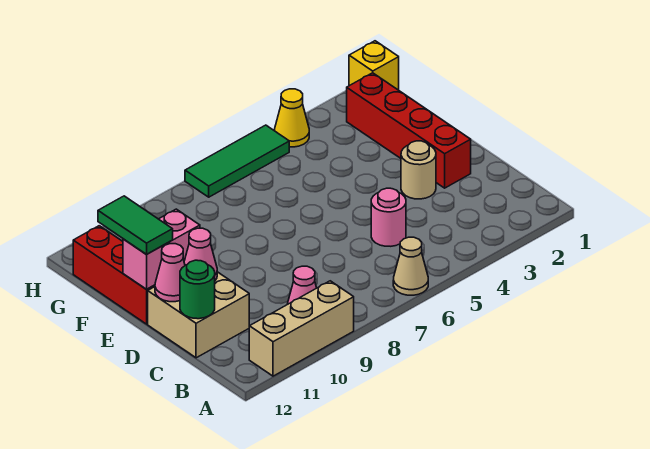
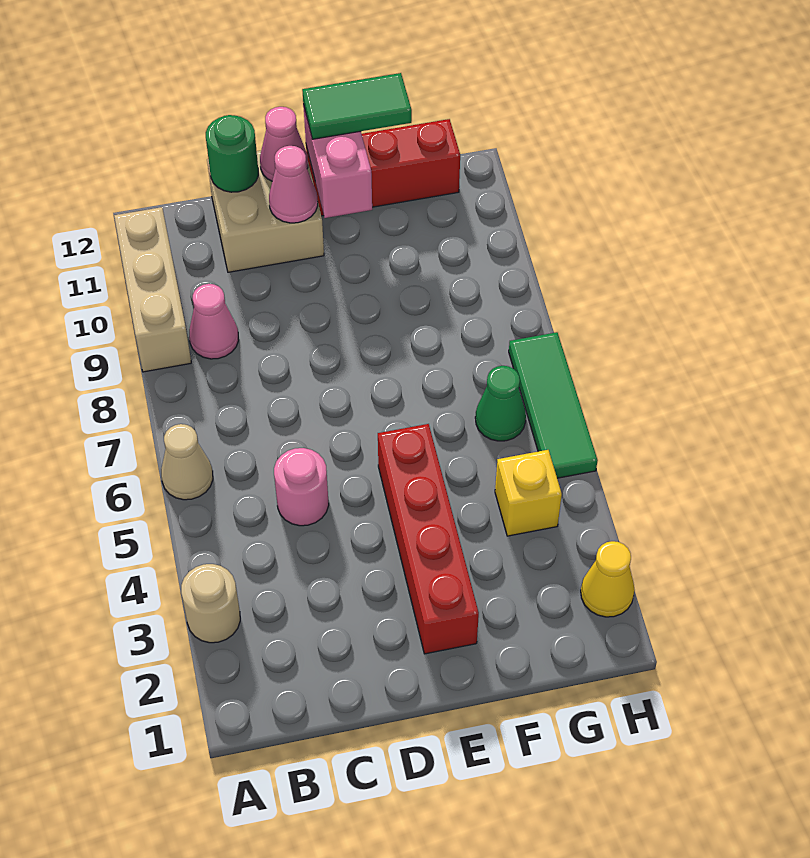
red 1x4 brick [347,73,471,188] -> red 1x4 brick turned to [378,424,479,654]
tan 1x1 round brick [401,141,436,199] -> tan 1x1 round brick moved to [181,564,240,643]
none -> green 1x1 cone [475,366,526,441]
yellow 1x1 brick [349,41,399,90] -> yellow 1x1 brick moved to [495,450,562,536]
yellow 1x1 cone [275,89,309,147] -> yellow 1x1 cone moved to [581,541,635,617]

